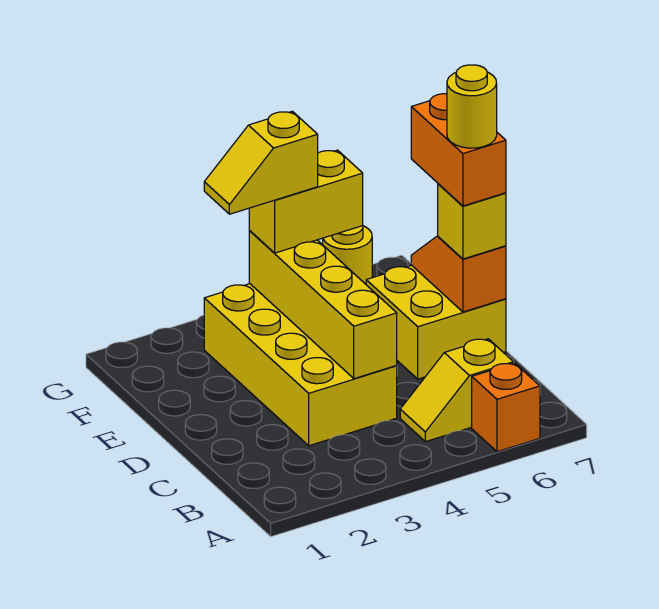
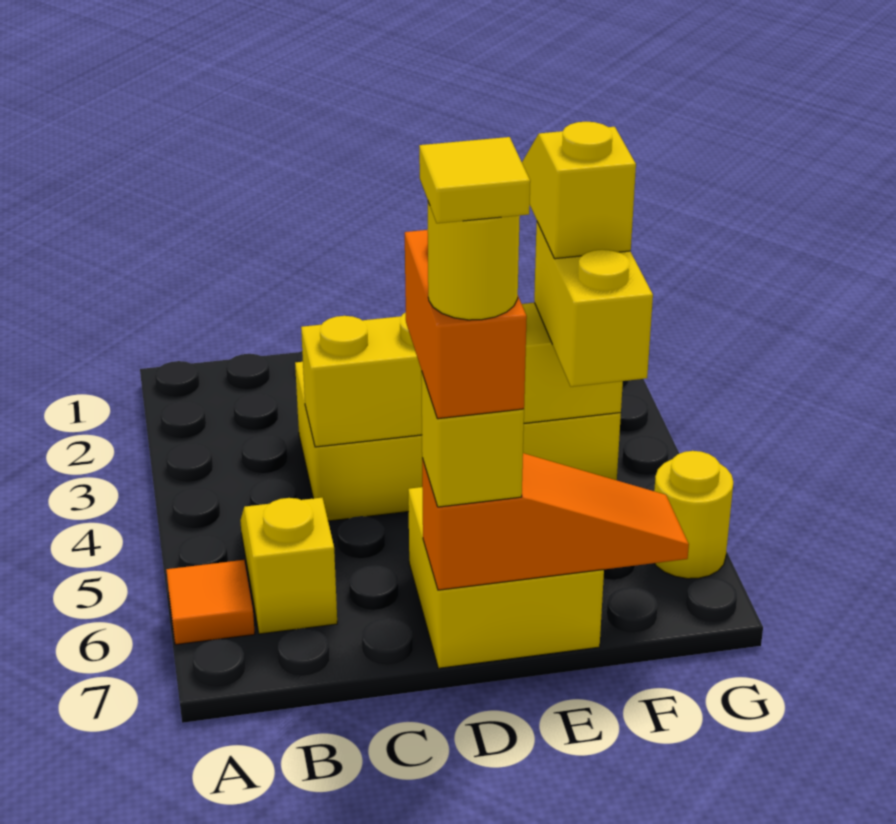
orange 1x1 brick [472,363,540,452] -> orange 1x1 tile [166,560,255,645]
orange 1x2 slope [411,236,506,312] -> orange 1x3 slope [422,453,689,590]
orange 1x2 brick [411,94,506,206] -> orange 1x2 brick turned to [405,230,527,419]
none -> yellow 1x1 tile [419,137,530,223]

